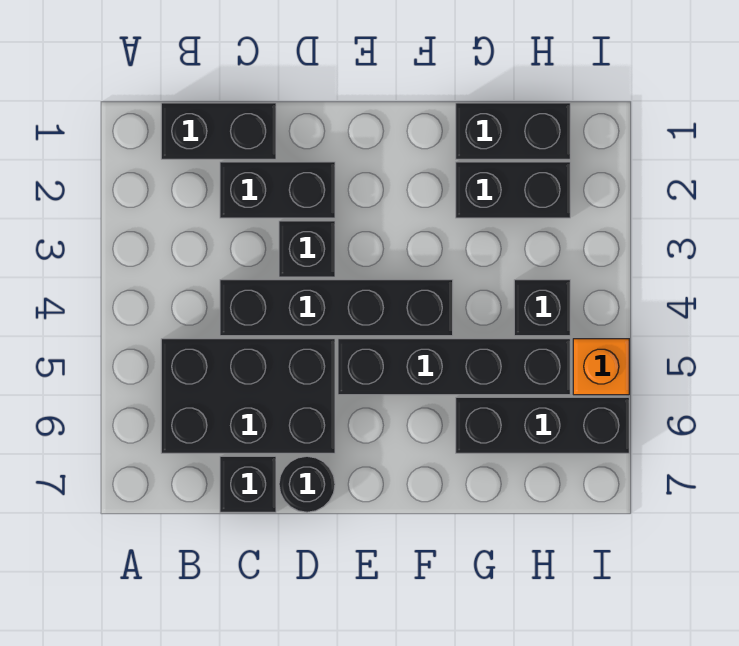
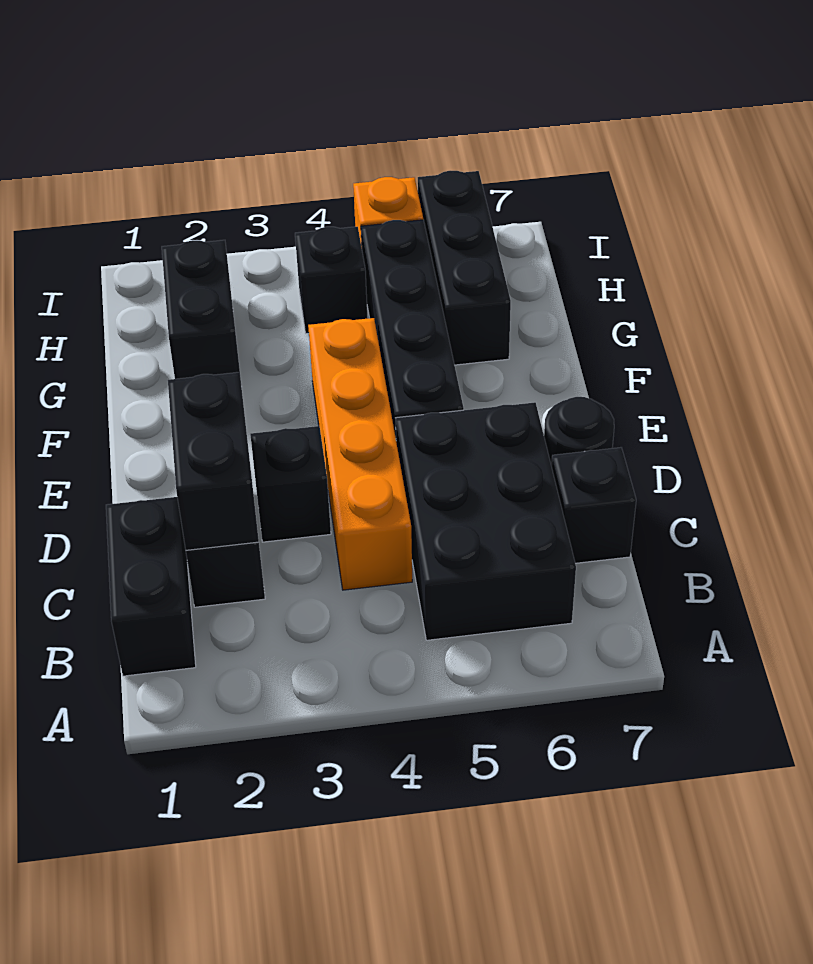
black 1x4 brick [220,280,453,336] -> orange 1x4 brick [308,318,412,590]
black 1x2 brick [456,103,570,159] -> black 1x2 brick moved to [168,372,259,550]

